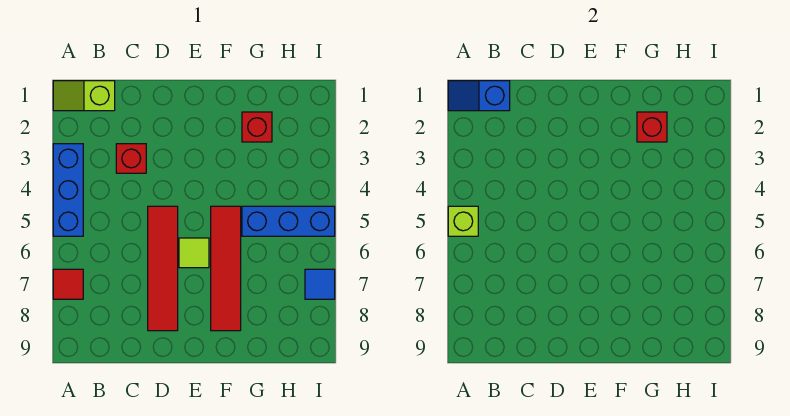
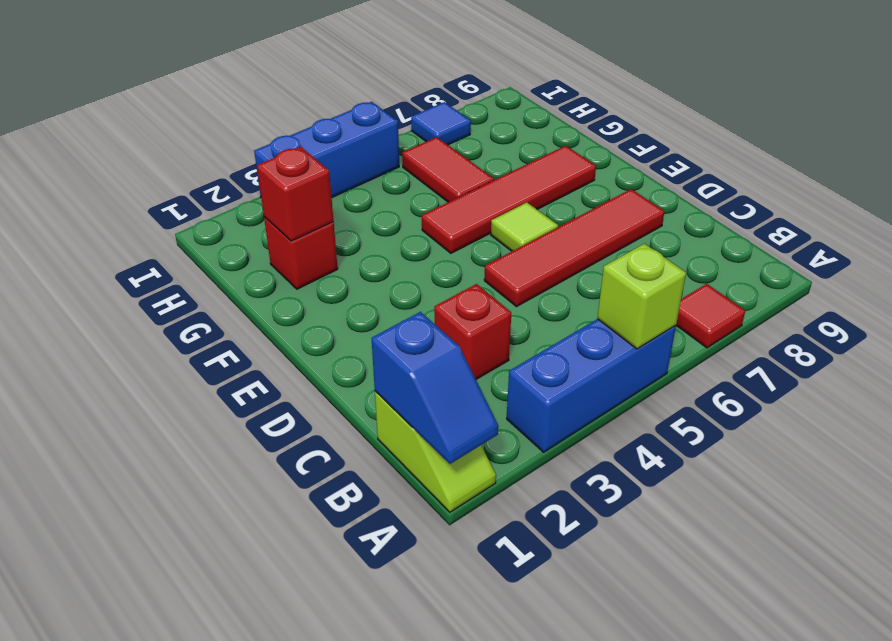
blue 1x3 brick [242,206,335,236] -> blue 1x3 brick turned to [254,102,399,197]
none -> red 1x2 tile [402,137,494,202]

